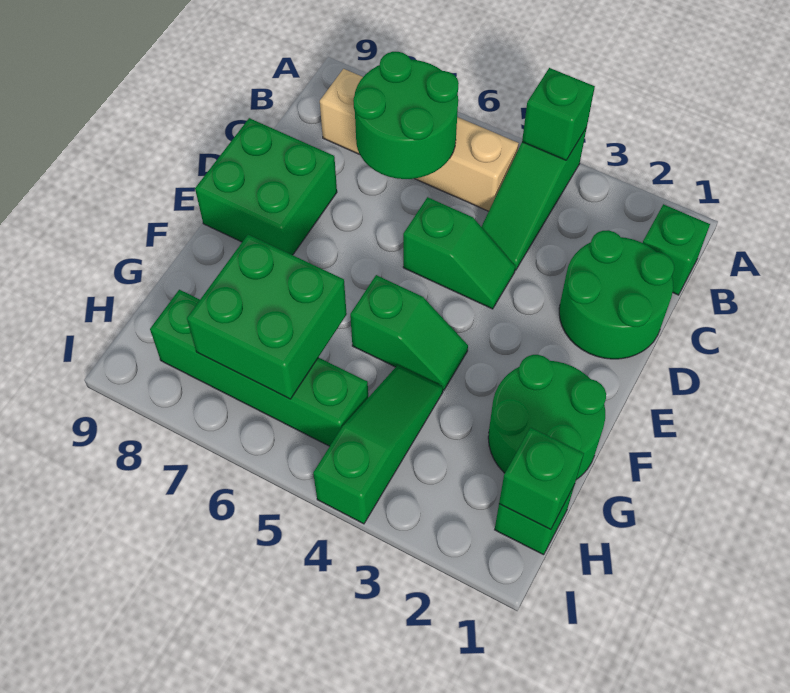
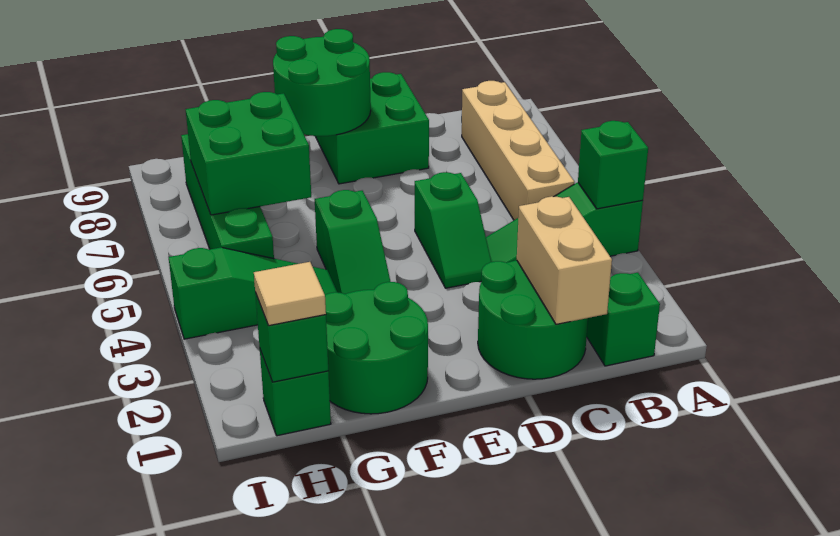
green 2x2 round brick [353,52,459,179] -> green 2x2 round brick moved to [273,29,371,136]
none -> tan 1x2 brick [517,196,612,324]
none -> tan 1x1 tile [254,262,326,326]

